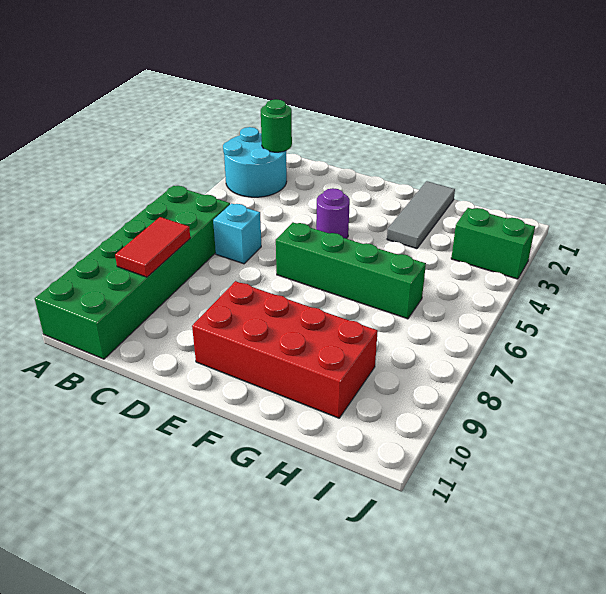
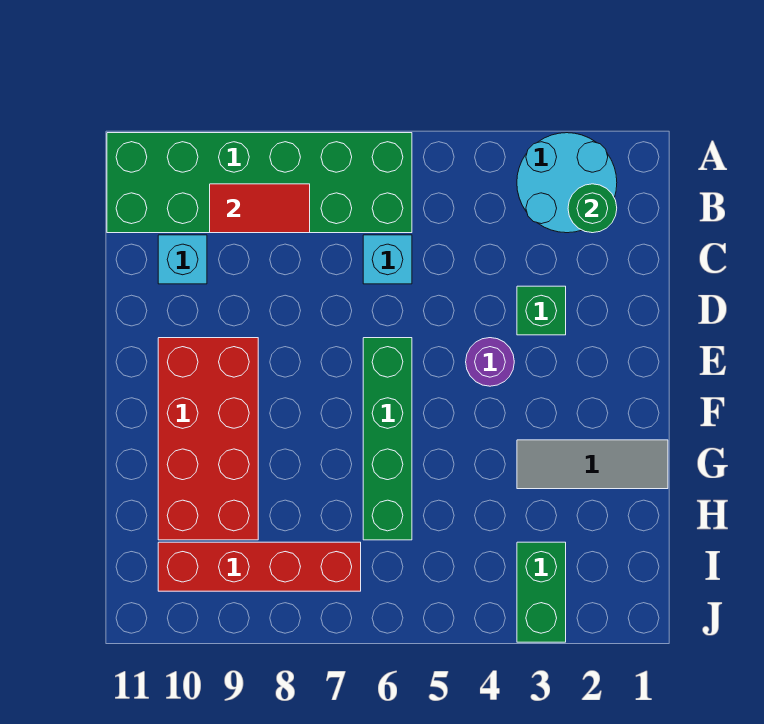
none -> cyan 1x1 brick [158,235,207,284]
none -> green 1x1 brick [517,286,566,335]
none -> red 1x4 brick [158,542,361,591]

